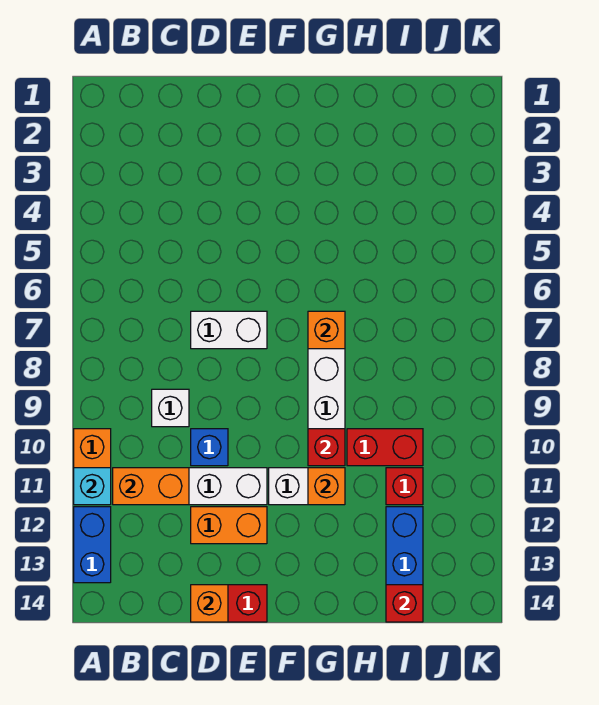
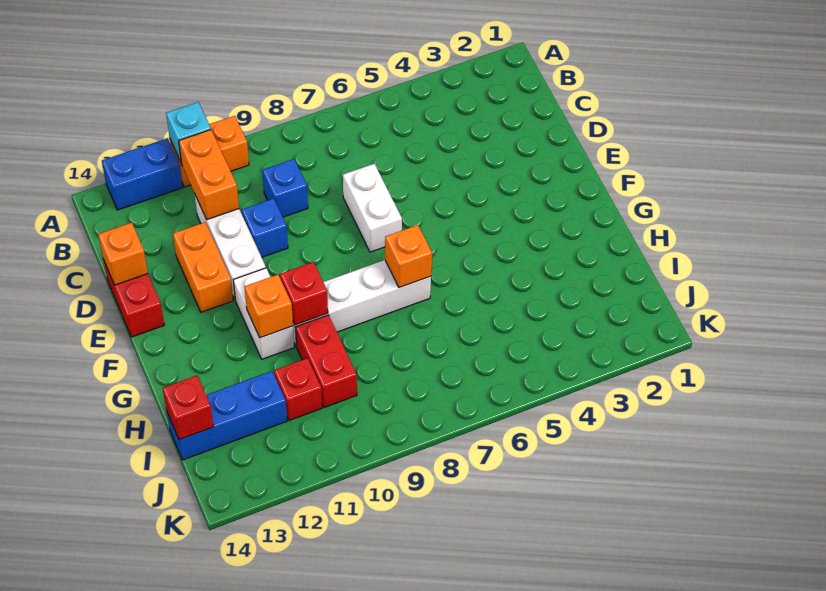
white 1x1 brick [152,389,189,427] -> blue 1x1 brick [262,159,308,217]

